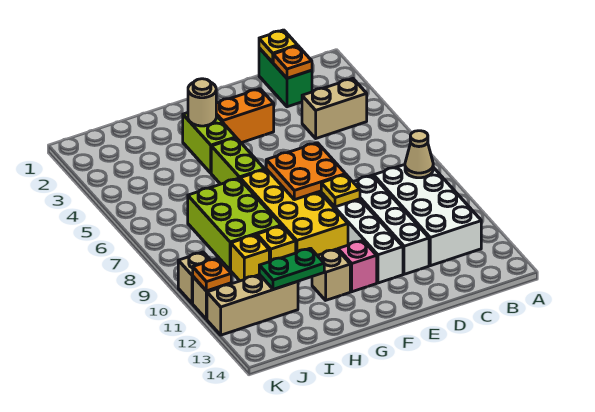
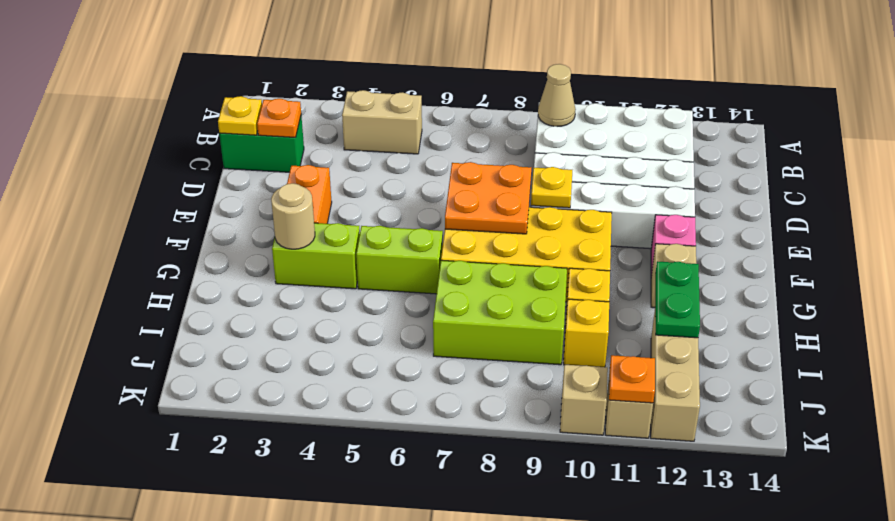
tan 1x2 brick [302,79,367,138] -> tan 1x2 brick turned to [342,90,422,154]

